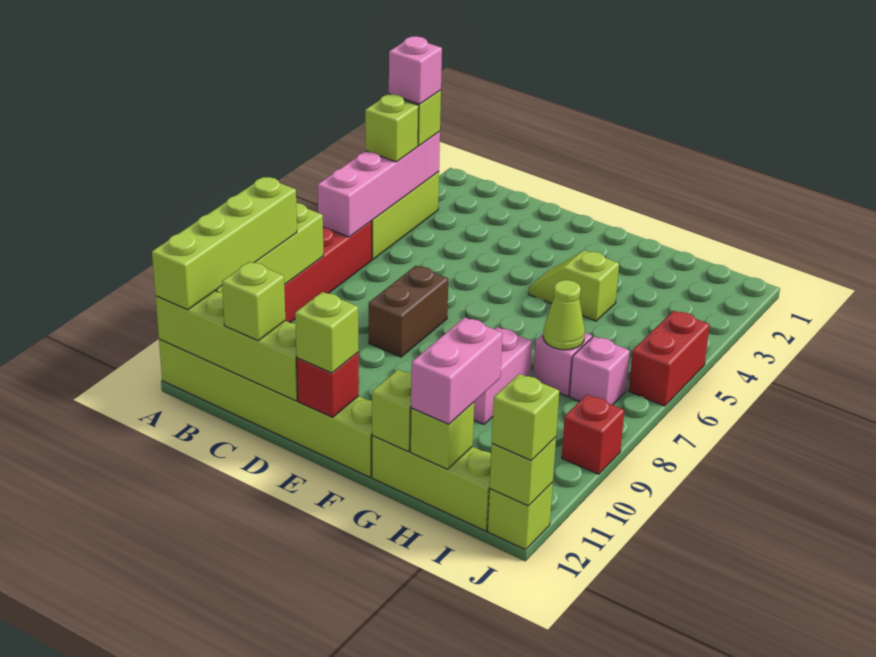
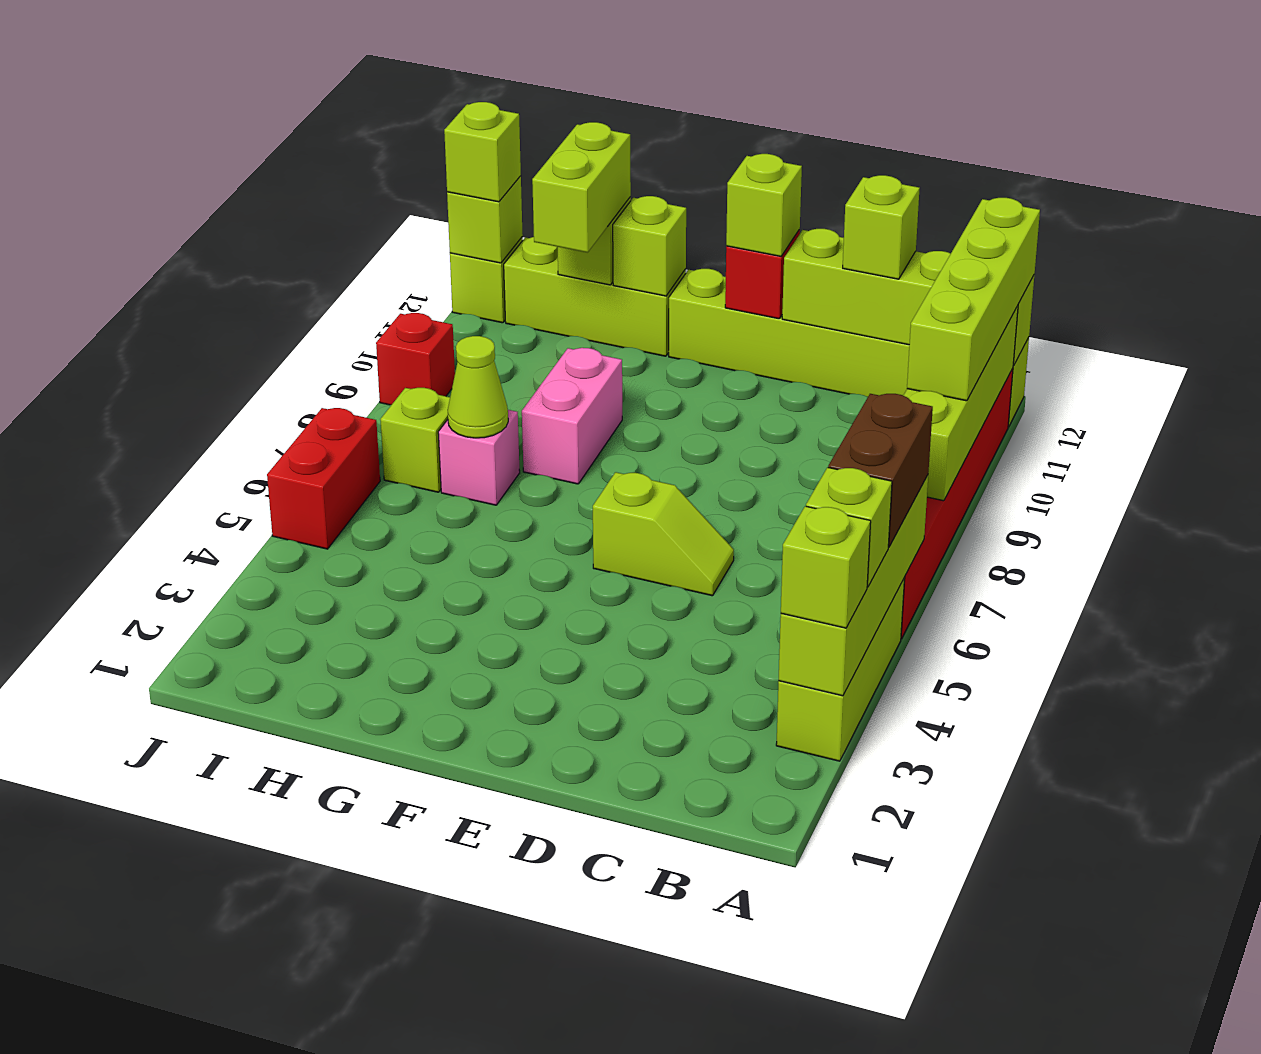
pink 1x4 brick [318,131,440,237] -> lime 1x4 brick [779,475,928,696]
pink 1x1 brick [389,36,442,104] -> none
brown 1x2 brick [369,266,448,357] -> brown 1x2 brick moved to [828,394,933,547]
lime 1x2 slope [528,250,619,321] -> lime 1x2 slope moved to [593,472,734,596]
pink 1x2 brick [411,317,502,424] -> lime 1x2 brick [532,122,631,253]
pink 1x1 brick [570,336,630,405] -> lime 1x1 brick [380,388,450,492]

